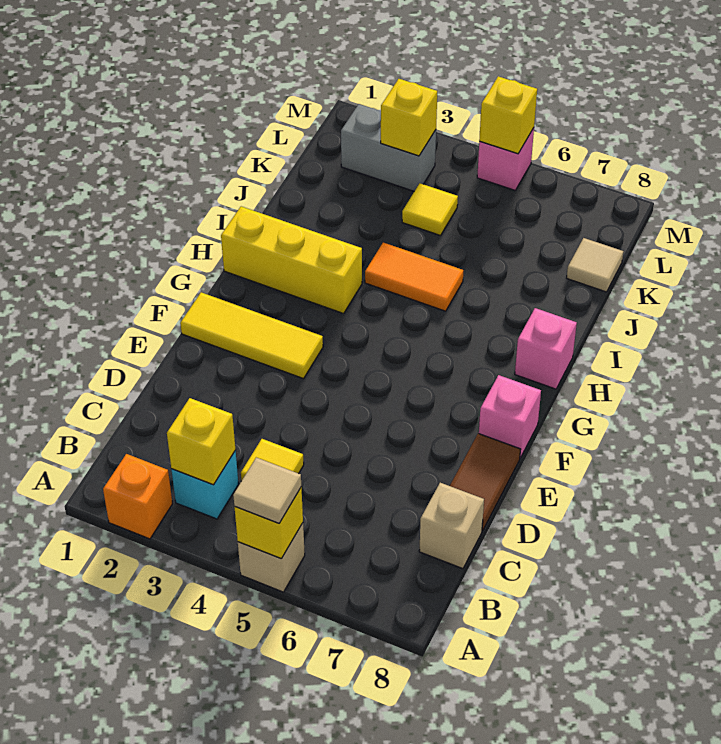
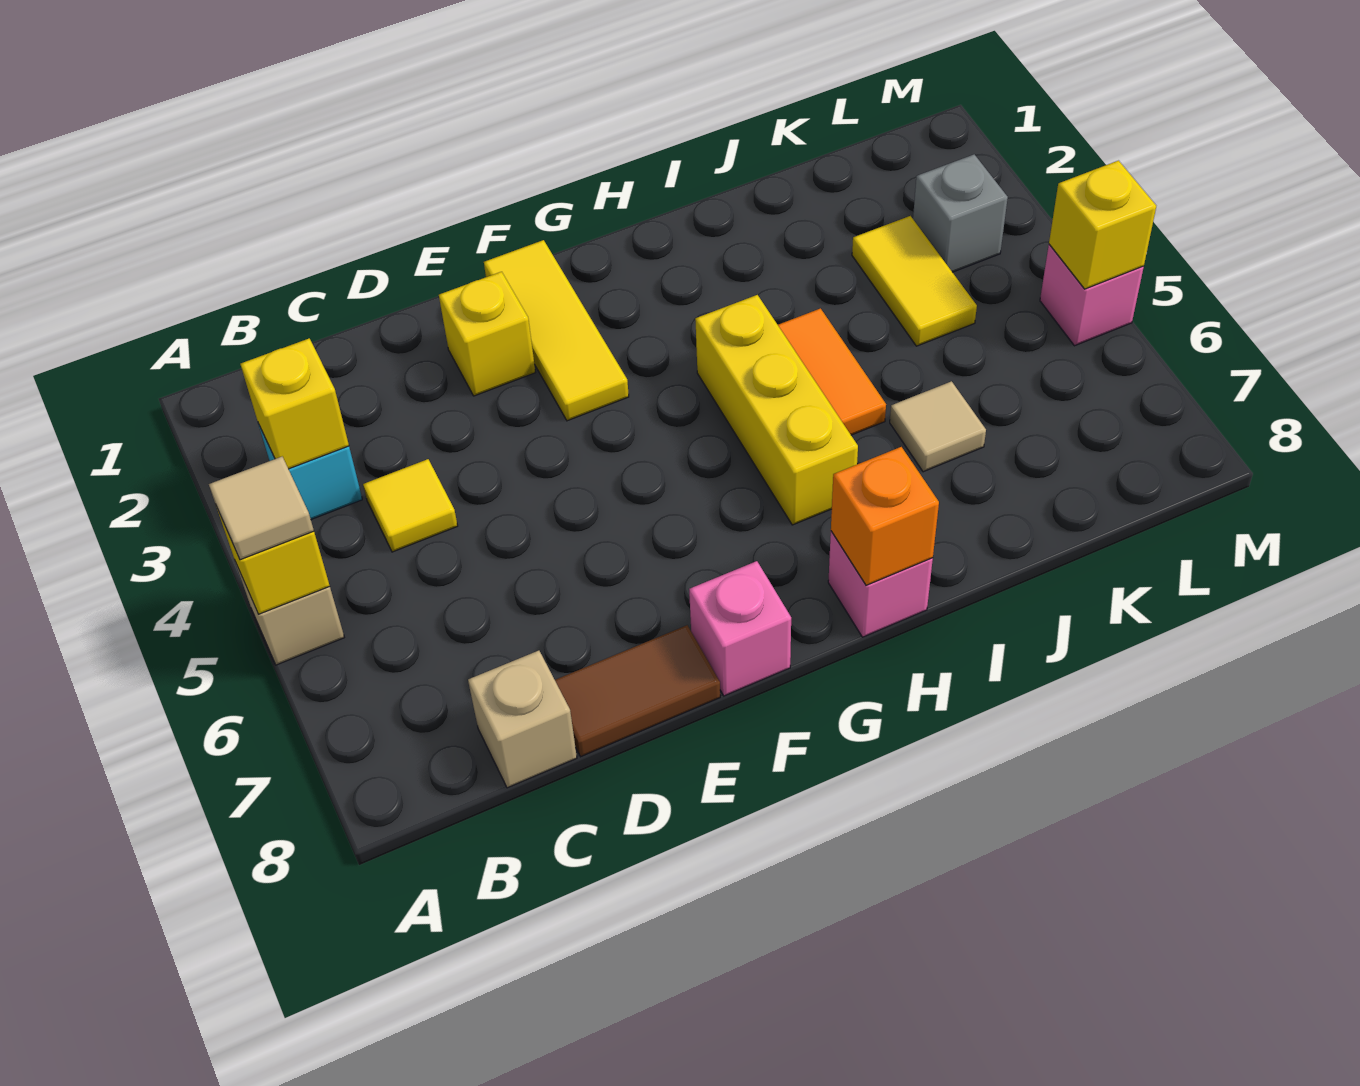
orange 1x1 brick [103,454,172,539] -> orange 1x1 brick moved to [831,447,939,585]
yellow 1x3 brick [221,206,362,314] -> yellow 1x3 brick moved to [695,295,858,525]
yellow 1x1 tile [402,183,458,236] -> yellow 1x2 tile [852,216,977,346]
tan 1x1 tile [567,238,623,292] -> tan 1x1 tile moved to [890,381,986,472]
grey 1x2 brick [341,104,436,191] -> grey 1x1 brick [913,154,1008,272]
yellow 1x1 brick [381,79,437,156] -> yellow 1x1 brick moved to [439,272,535,396]

